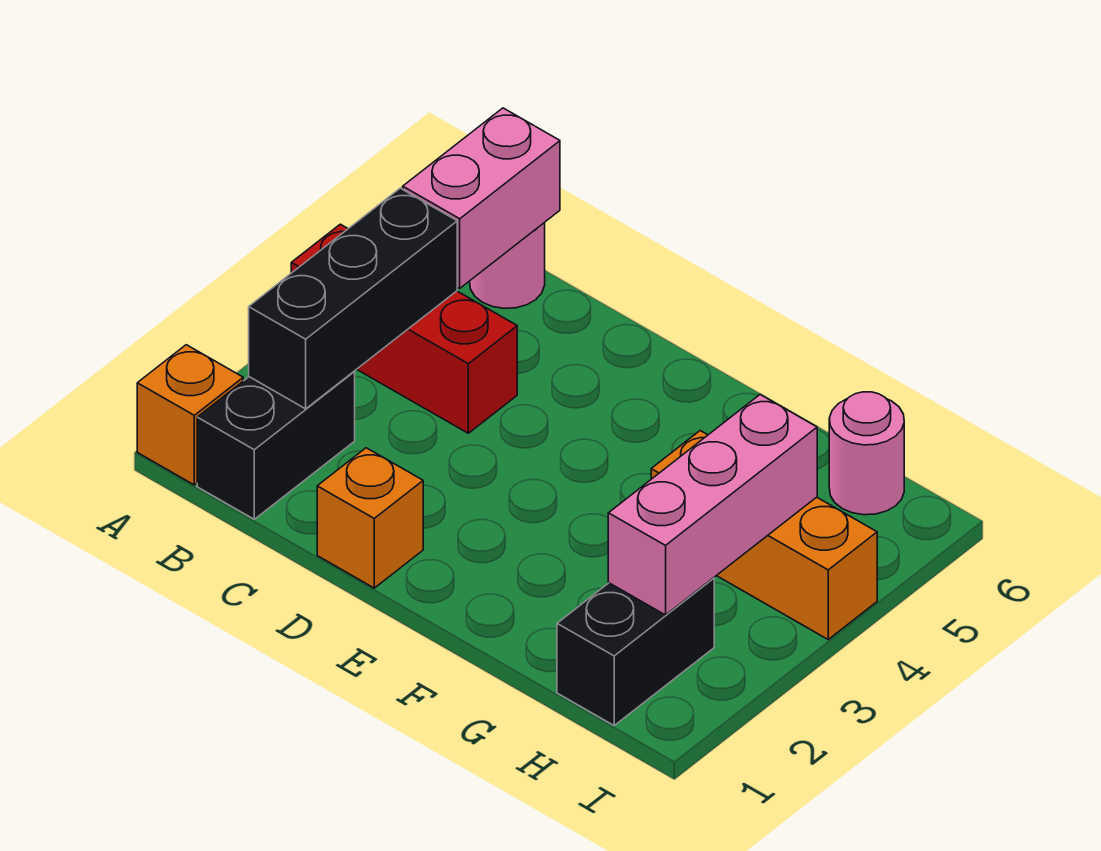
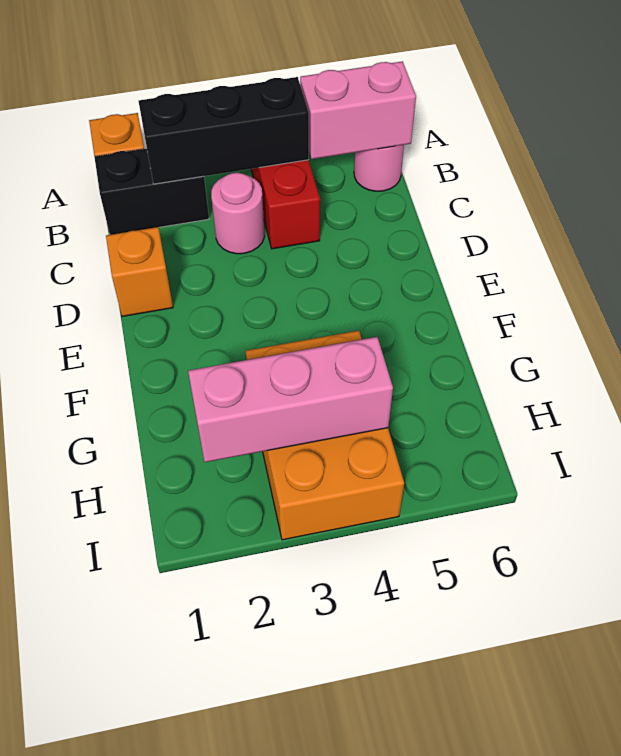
orange 1x3 brick [651,431,877,639] -> orange 2x3 brick [246,331,404,540]
black 1x2 brick [557,578,714,725] -> none
pink 1x1 round brick [829,392,904,515] -> pink 1x1 round brick moved to [211,173,265,254]

